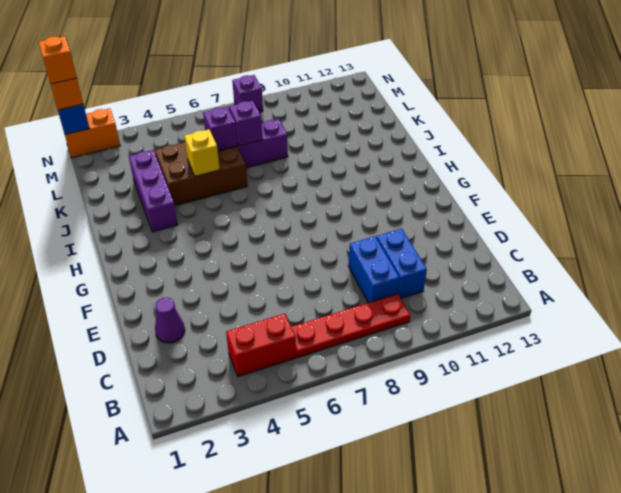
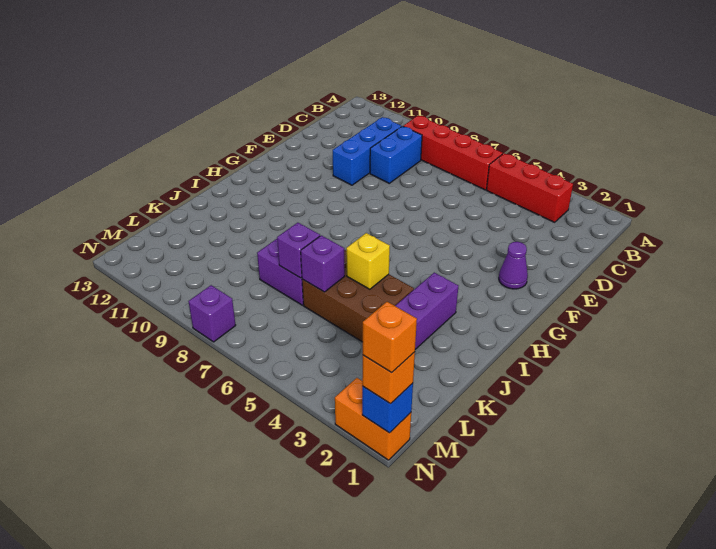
red 1x2 brick [226,314,296,377] -> red 1x3 brick [487,153,573,222]
red 1x4 plate [292,294,410,357] -> red 1x4 brick [403,115,503,190]
blue 1x2 brick [376,229,427,298] -> blue 1x3 brick [333,117,402,185]
purple 1x1 cone [155,298,185,343] -> purple 1x1 cone moved to [499,242,528,289]

